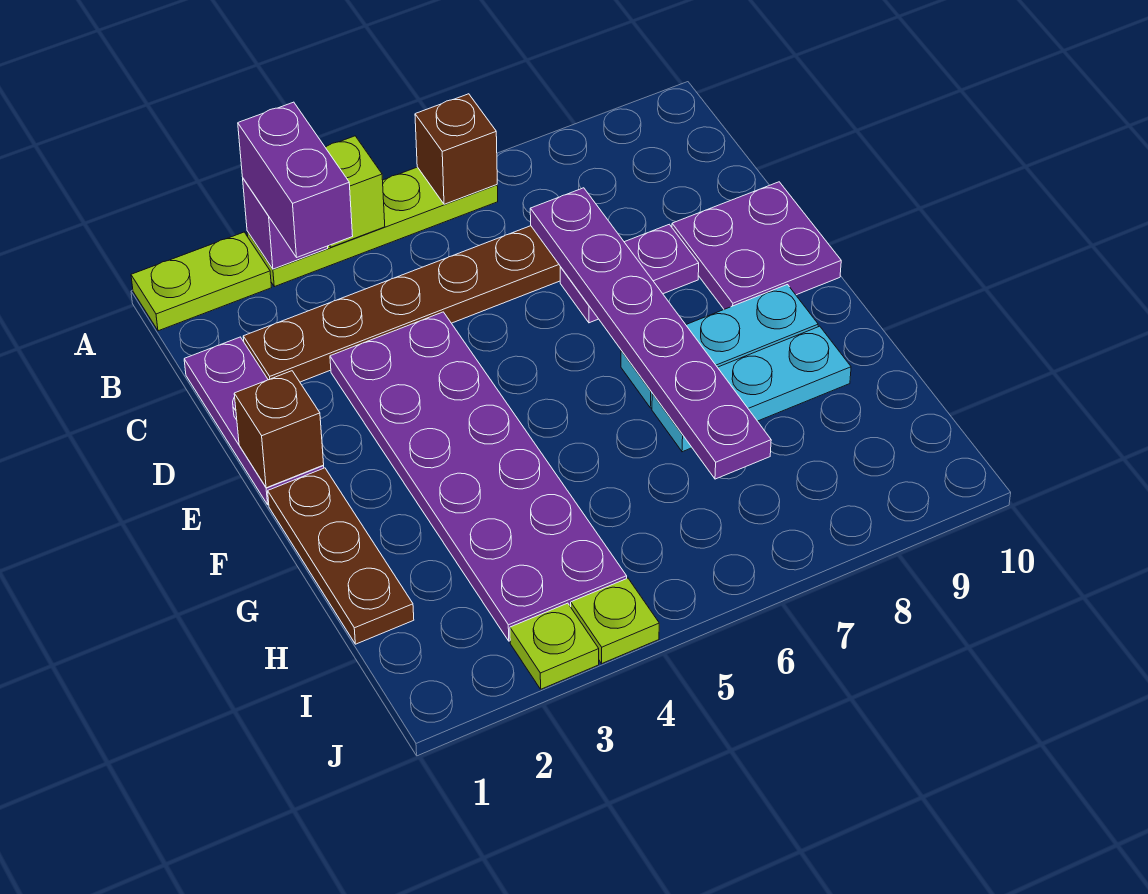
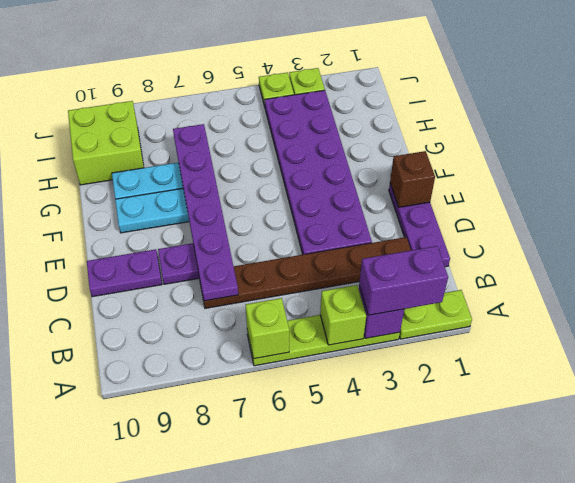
purple 1x2 brick [238,102,353,257] -> purple 1x2 brick turned to [359,246,448,315]
brown 1x1 brick [415,94,497,204] -> lime 1x1 brick [246,298,289,359]
purple 2x2 plate [672,182,841,309] -> purple 1x2 plate [87,249,162,297]
brown 1x3 plate [268,468,414,644] -> none
none -> lime 2x2 brick [68,101,144,185]

